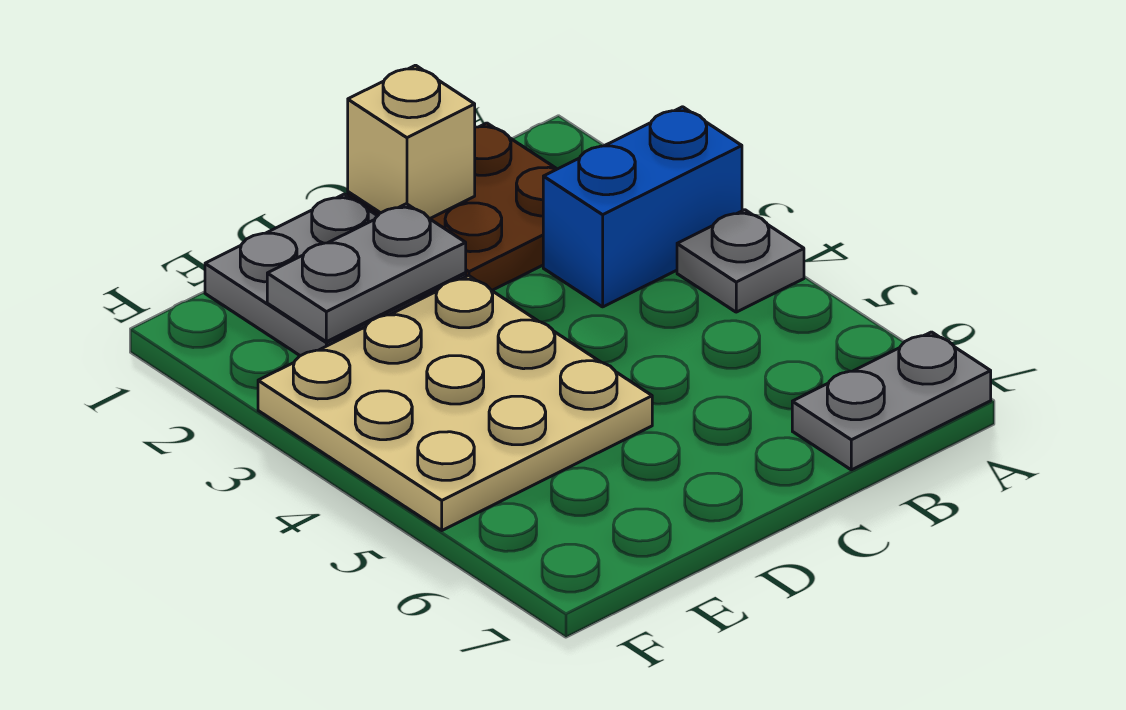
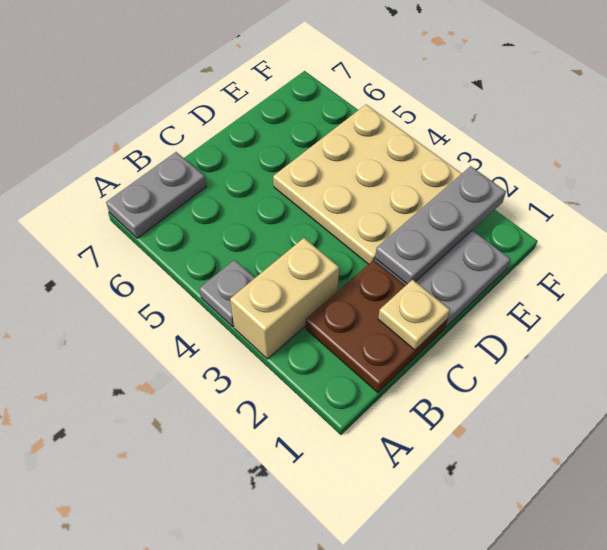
blue 1x2 brick [543,107,742,307] -> tan 1x2 brick [230,238,339,359]
tan 1x1 brick [348,65,475,219] -> tan 1x1 plate [378,280,450,350]
grey 1x2 plate [267,204,466,342] -> grey 1x3 plate [375,166,506,284]

